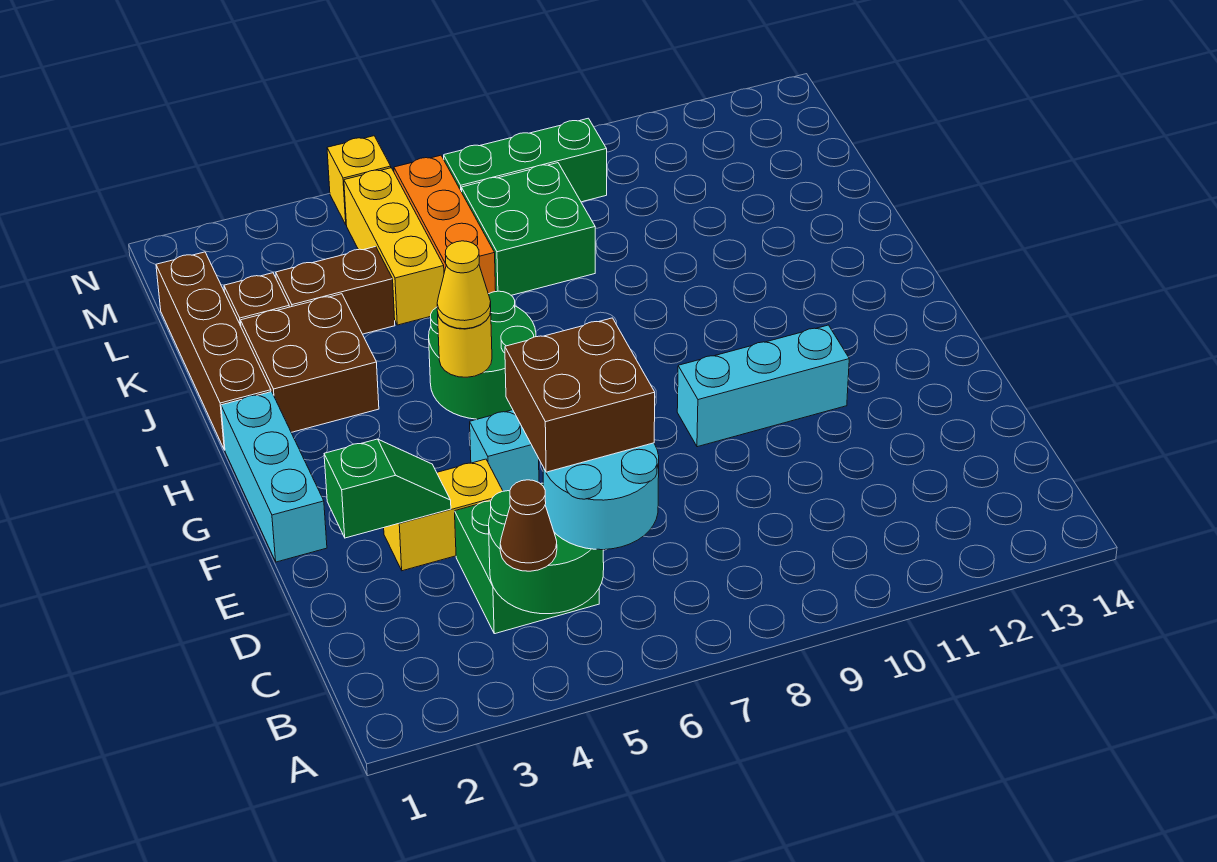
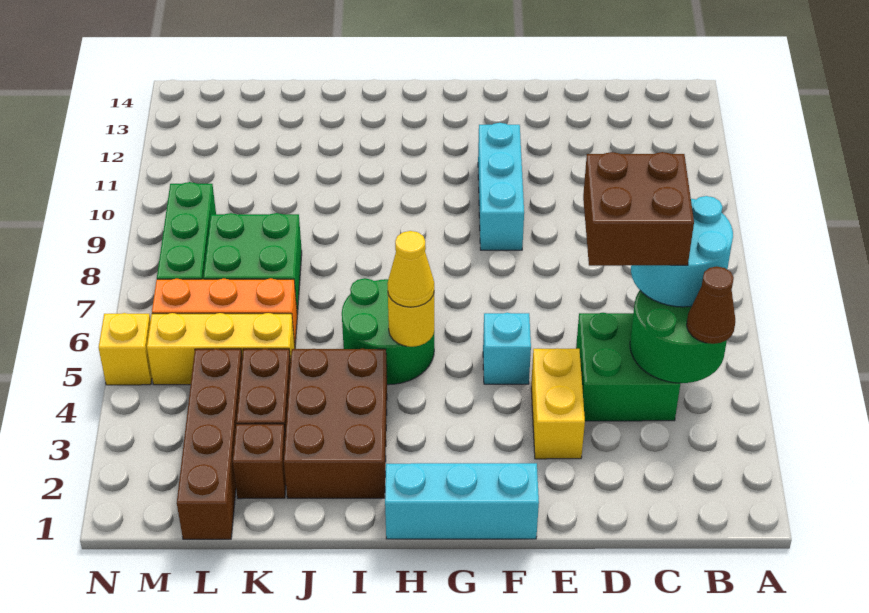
green 1x2 slope [324,439,451,538] -> none
brown 1x4 brick [156,252,271,450] -> brown 1x4 brick turned to [177,349,242,539]
brown 2x2 brick [241,294,379,432] -> brown 2x3 brick [284,349,387,498]

